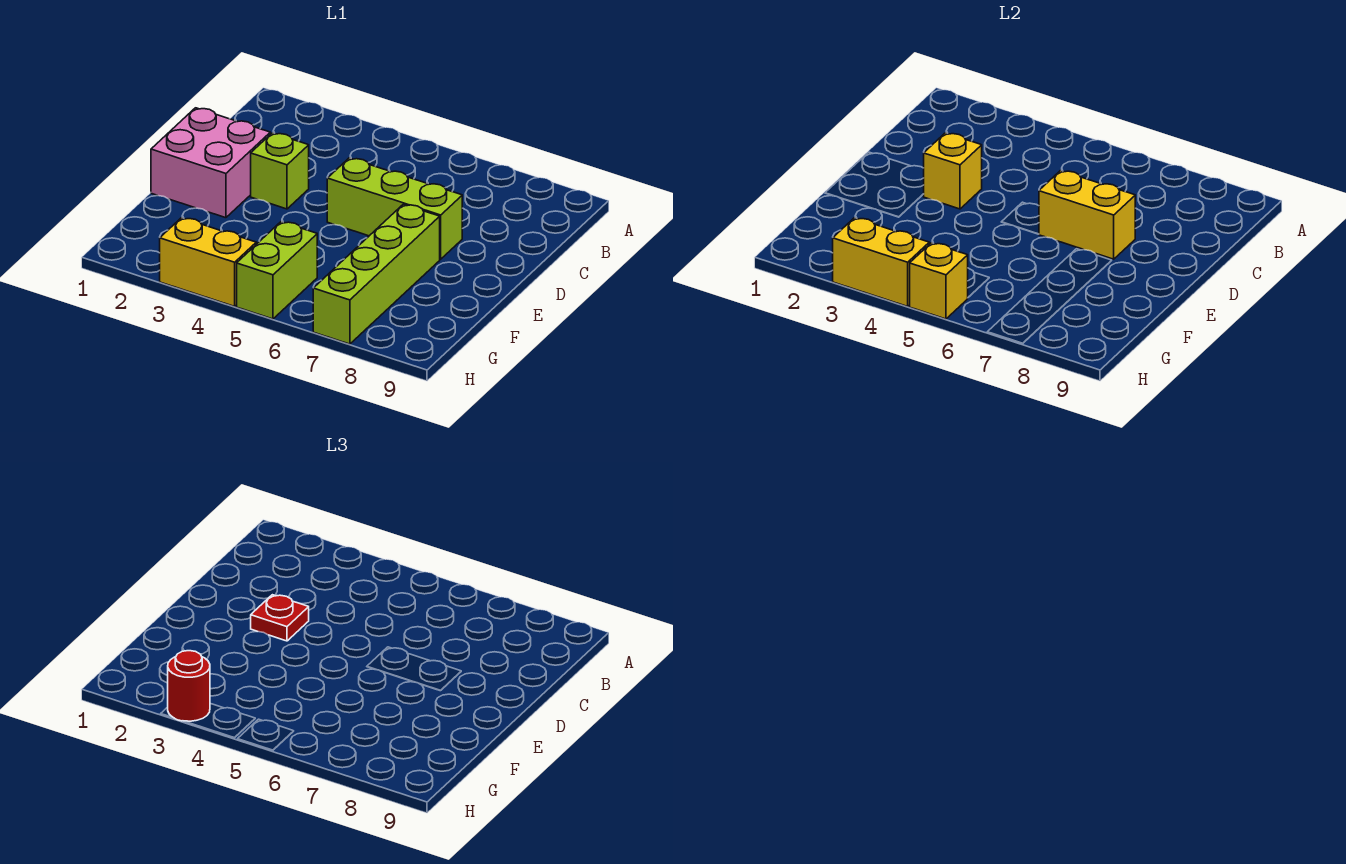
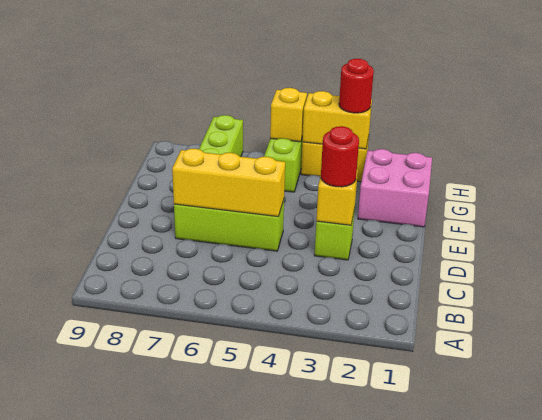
pink 2x2 brick [151,108,270,218] -> pink 2x2 brick moved to [358,149,432,227]
red 1x1 plate [251,595,309,641] -> red 1x1 round brick [321,126,359,187]
yellow 1x2 brick [1039,171,1135,259] -> yellow 1x3 brick [172,149,285,217]

